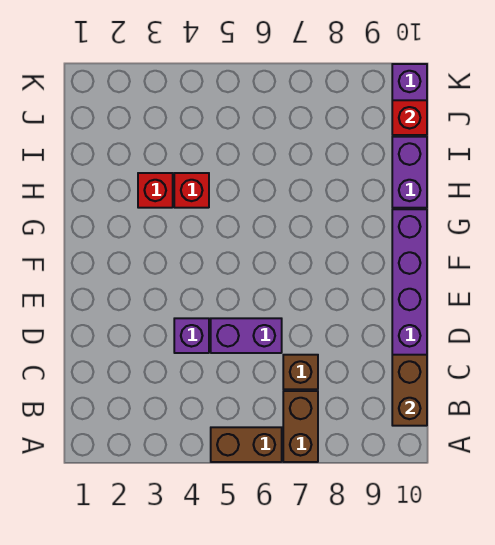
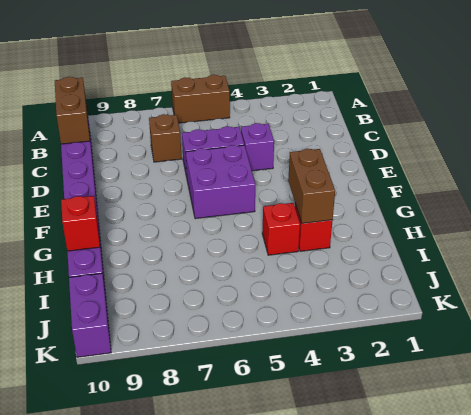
brown 1x2 brick [283,391,318,462] -> brown 1x2 brick moved to [288,149,335,223]
none -> purple 2x2 brick [186,145,255,219]
red 1x1 brick [392,100,427,135] -> red 1x1 brick moved to [61,196,100,251]

